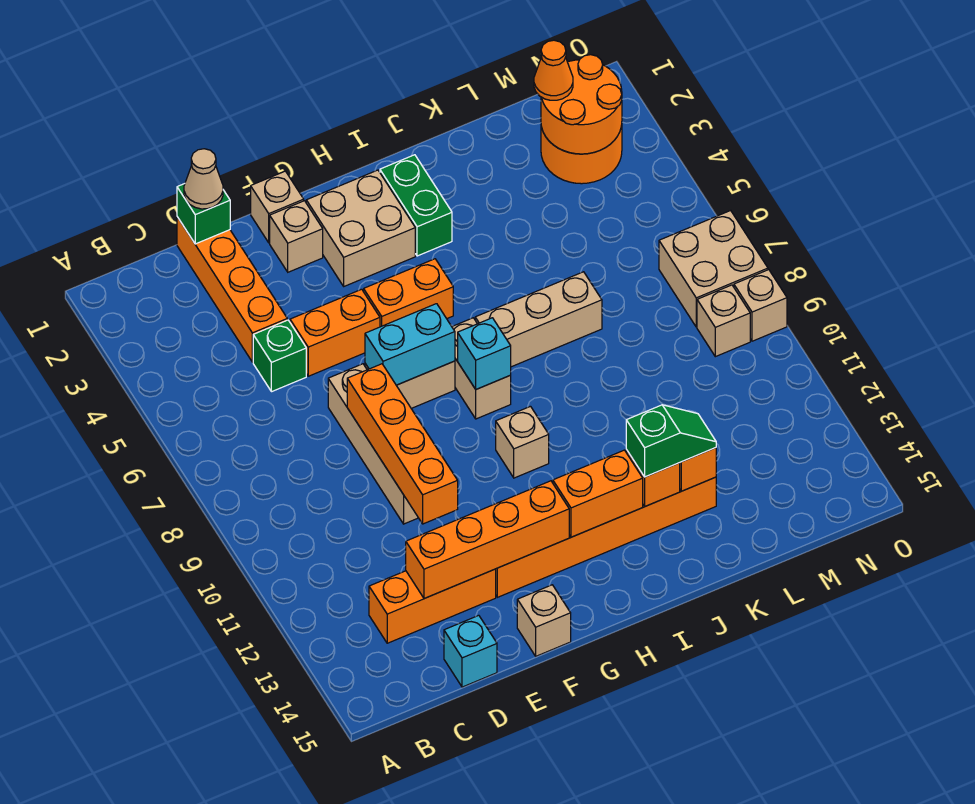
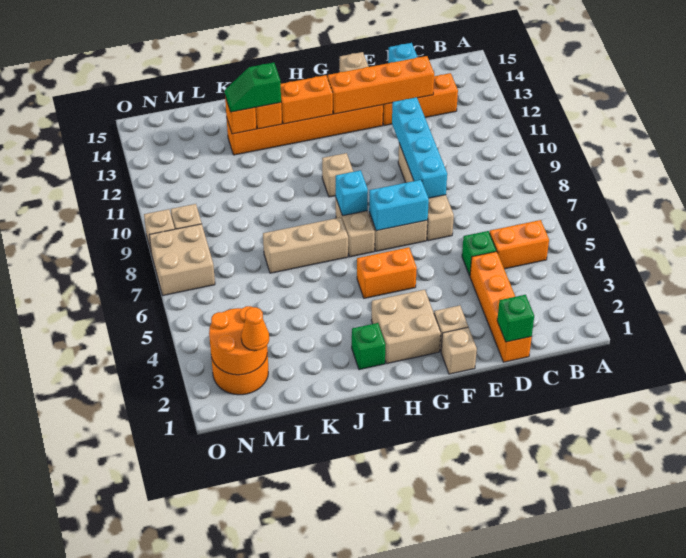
tan 1x1 cone [184,149,223,209] -> none
orange 1x2 brick [290,289,380,376] -> orange 1x2 brick moved to [490,220,549,269]
orange 1x4 brick [347,364,458,524] -> cyan 1x4 brick [392,97,447,198]
green 1x2 brick [380,155,452,256] -> green 1x1 brick [352,323,386,370]

